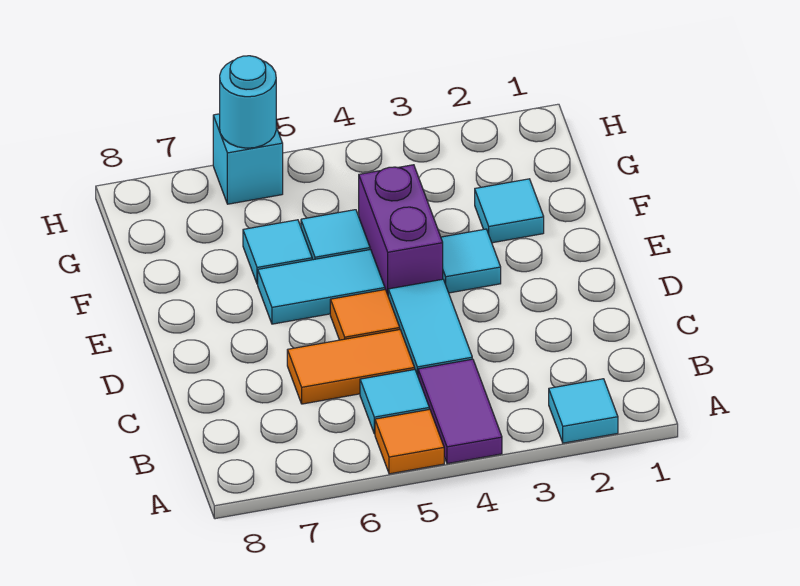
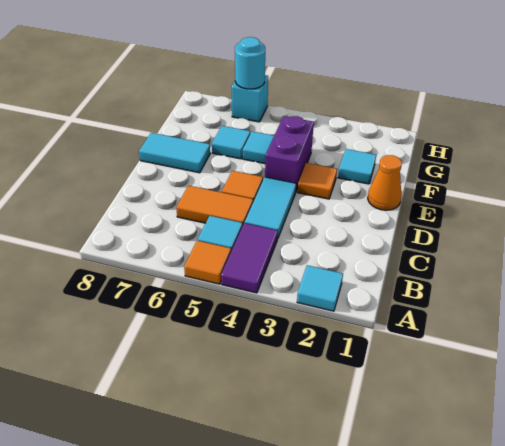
none -> orange 1x1 cone [368,155,402,210]
cyan 1x1 tile [441,229,501,293] -> orange 1x1 tile [298,163,337,199]
cyan 1x2 tile [258,250,385,324] -> cyan 1x2 tile moved to [139,133,210,173]

